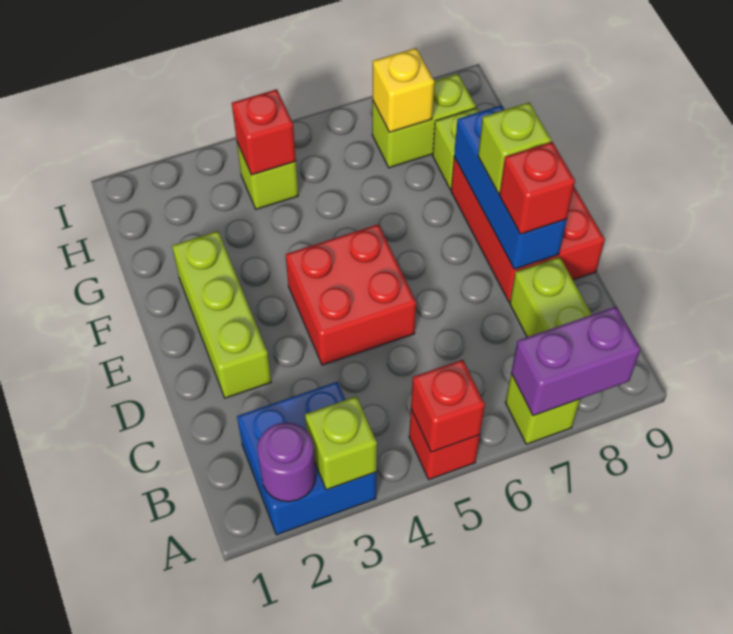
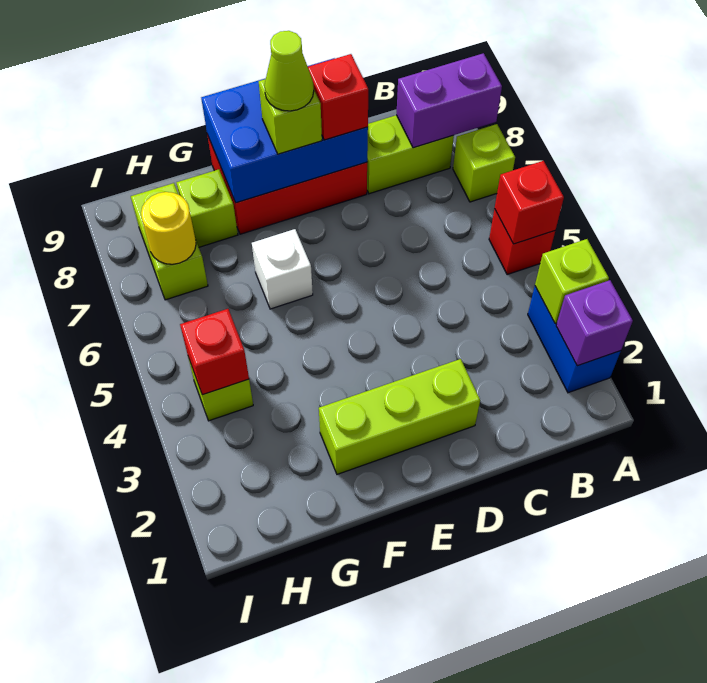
blue 2x2 brick [237,382,377,535] -> blue 1x2 brick [528,287,621,393]
purple 1x1 round brick [257,423,316,502] -> purple 1x1 brick [556,280,633,366]
purple 1x2 brick [511,307,641,416] -> purple 1x2 brick turned to [396,53,502,148]
red 2x2 brick [286,224,416,365] -> none
blue 1x3 brick [454,105,567,269] -> blue 2x3 brick [201,58,368,203]
none -> lime 1x1 cone [264,31,314,111]
none -> white 1x1 brick [252,229,313,309]
yellow 1x1 brick [373,48,434,132] -> yellow 1x1 round brick [141,192,196,264]

